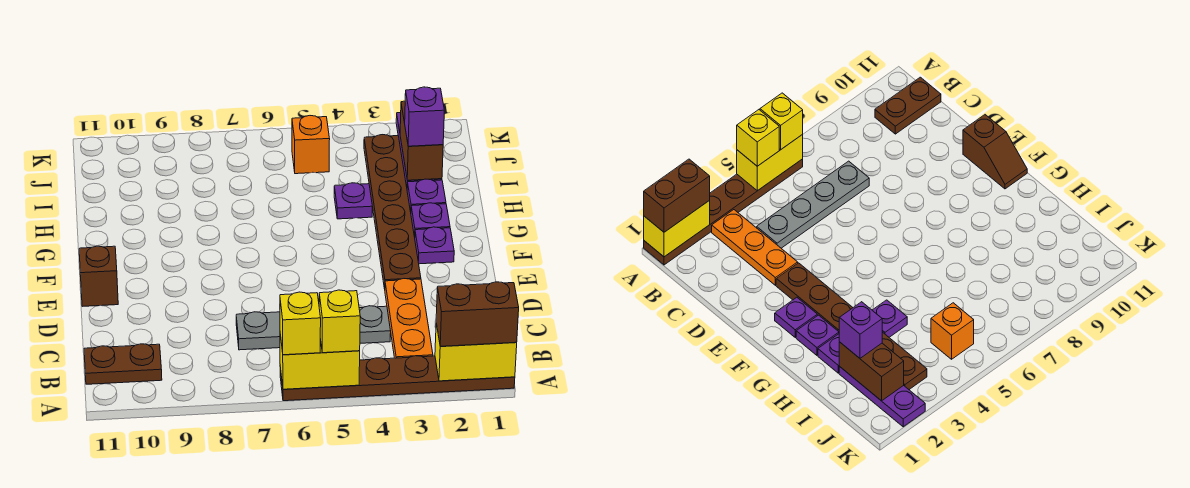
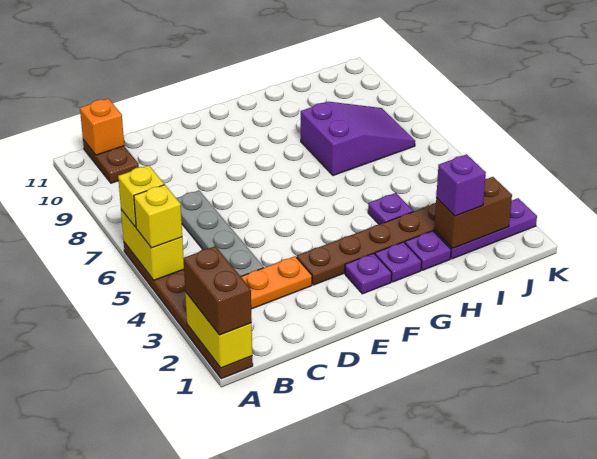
brown 1x2 slope [79,246,118,306] -> none
none -> purple 2x3 slope [301,102,415,175]
orange 1x1 brick [292,116,330,174] -> orange 1x1 brick moved to [80,99,124,155]

